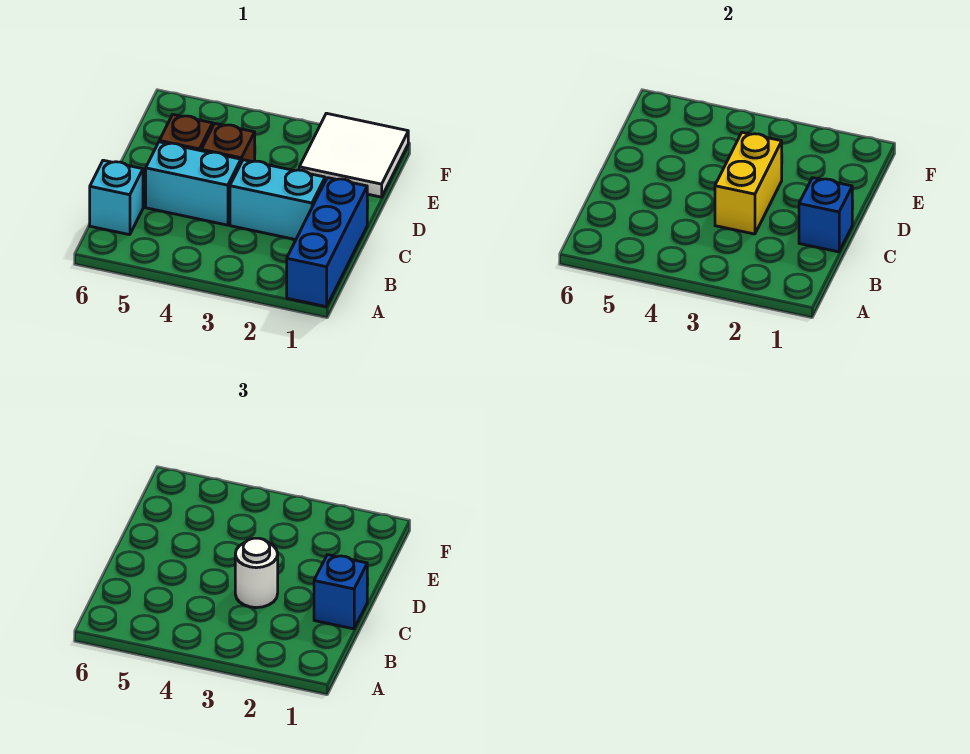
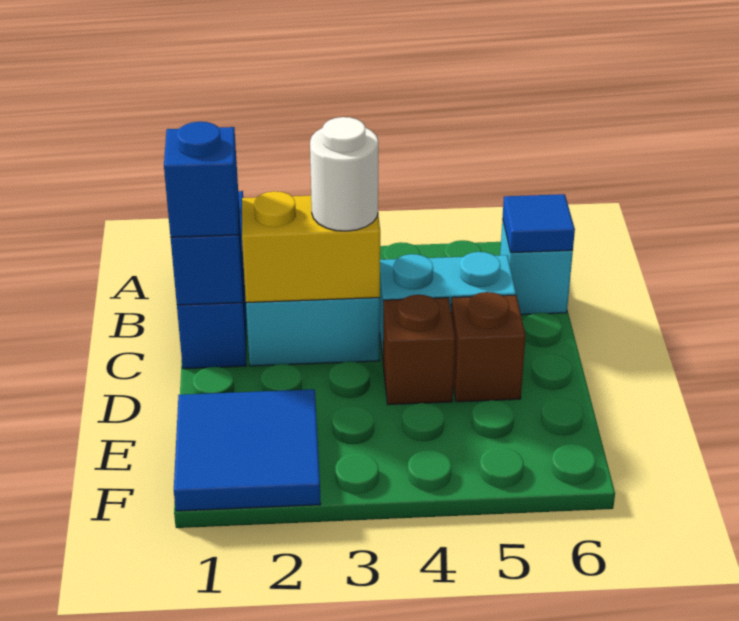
none -> blue 1x1 tile [503,194,575,253]
yellow 1x2 brick [715,132,782,234] -> yellow 1x2 brick turned to [242,191,380,303]
white 2x2 tile [299,113,408,197] -> blue 2x2 tile [174,389,321,511]

